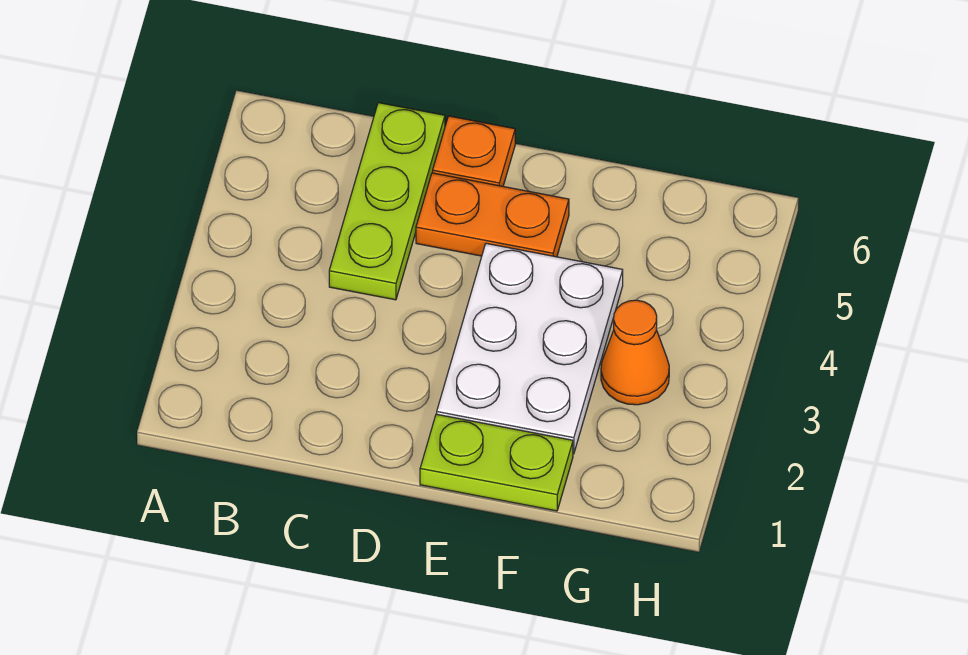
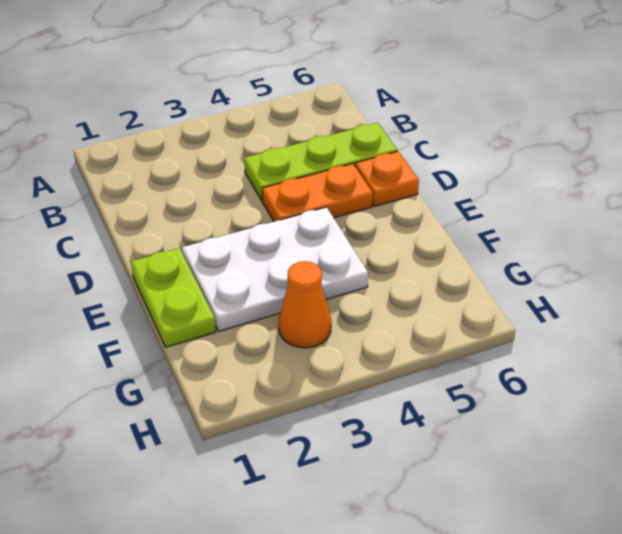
orange 1x2 plate [416,173,569,257] -> orange 1x2 plate turned to [262,164,373,222]

